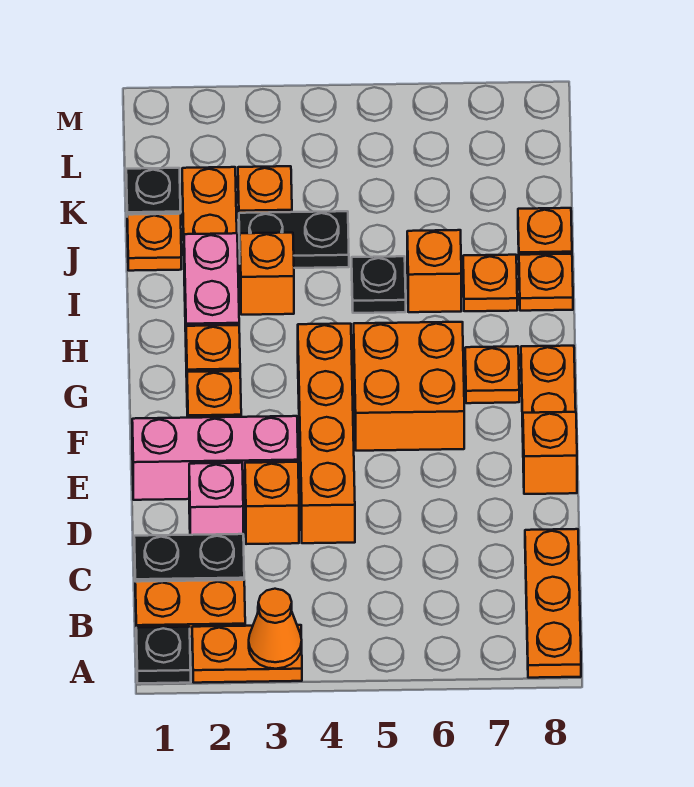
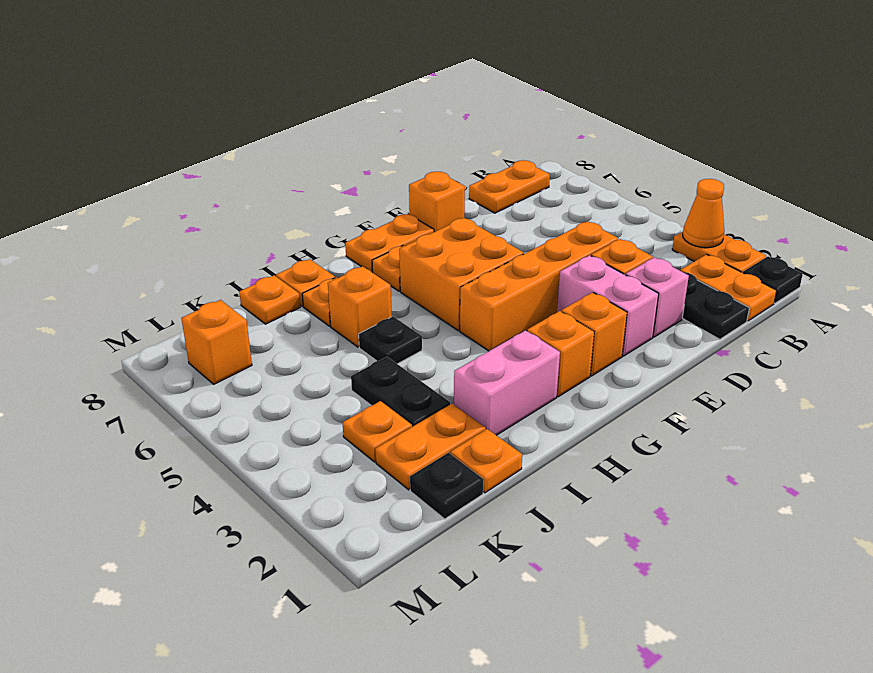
orange 1x3 plate [525,529,581,678] -> orange 1x2 plate [469,160,550,213]
pink 1x3 brick [132,416,298,500] -> pink 1x2 brick [557,255,659,356]
orange 1x1 brick [240,233,294,315] -> orange 1x1 brick moved to [181,300,252,384]

